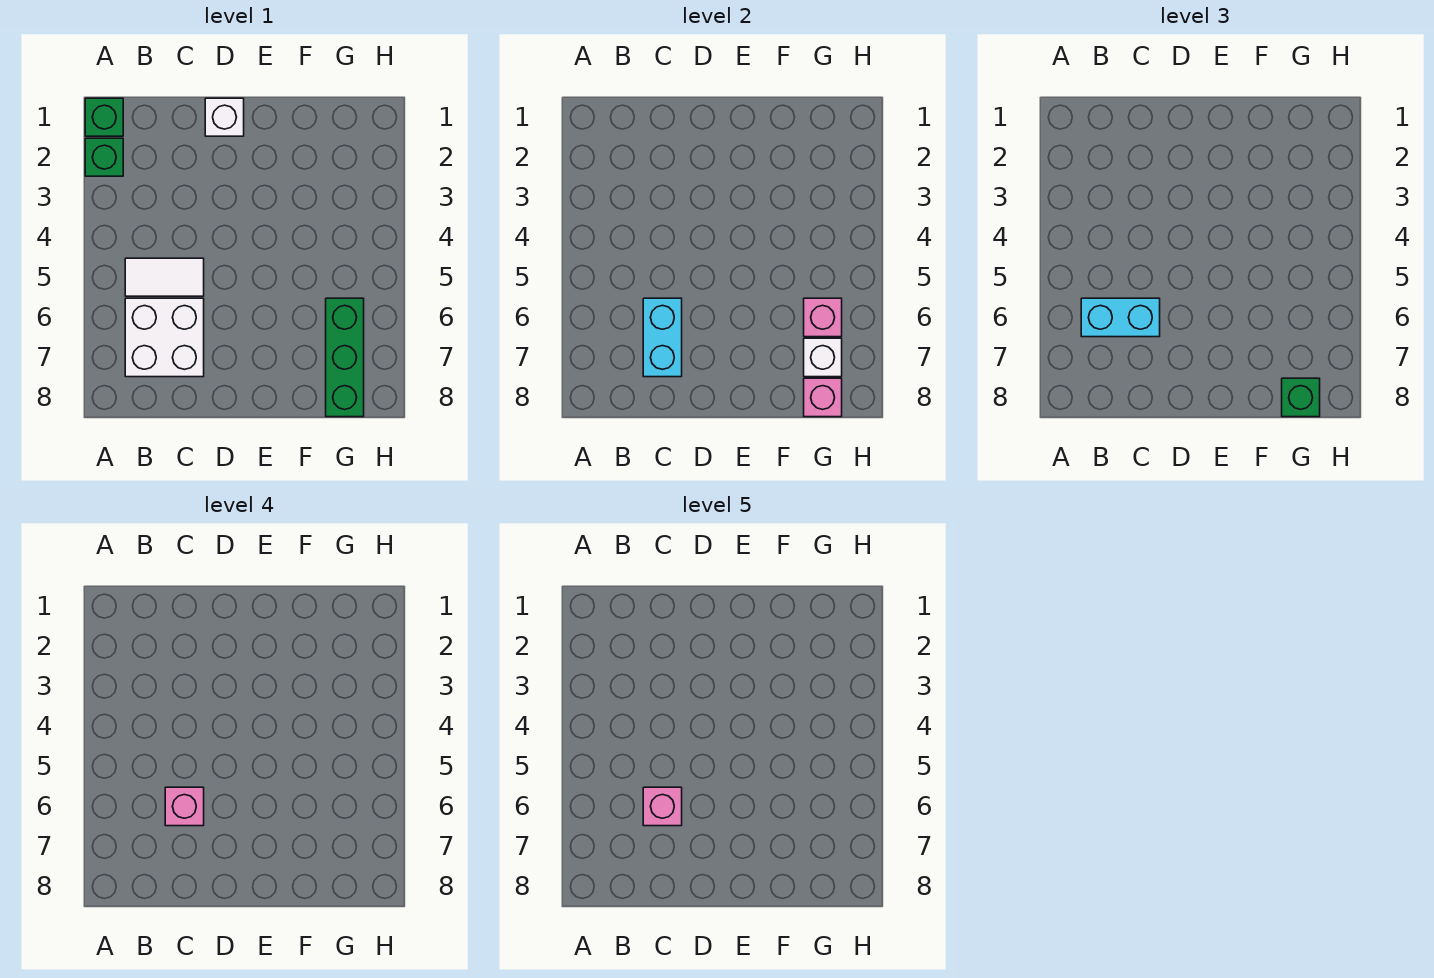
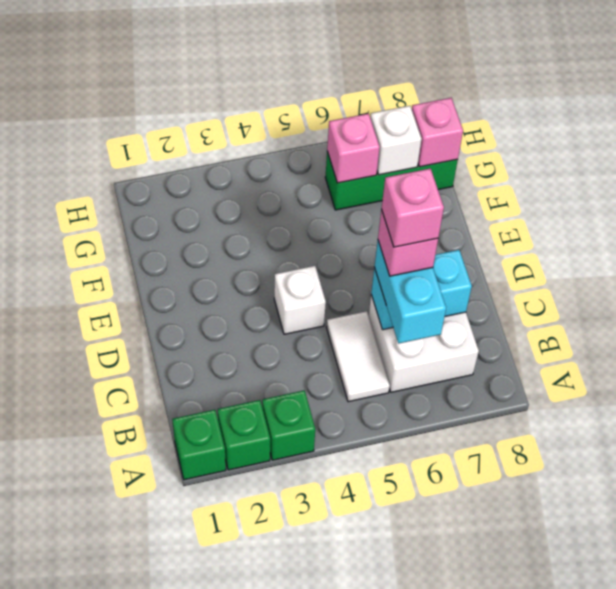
white 1x1 brick [205,98,244,136] -> white 1x1 brick moved to [274,266,326,334]
green 1x1 brick [1282,378,1320,417] -> green 1x1 brick moved to [262,390,315,460]

